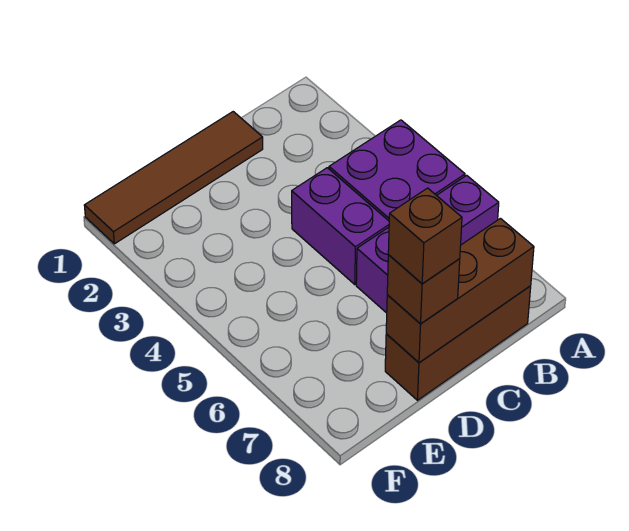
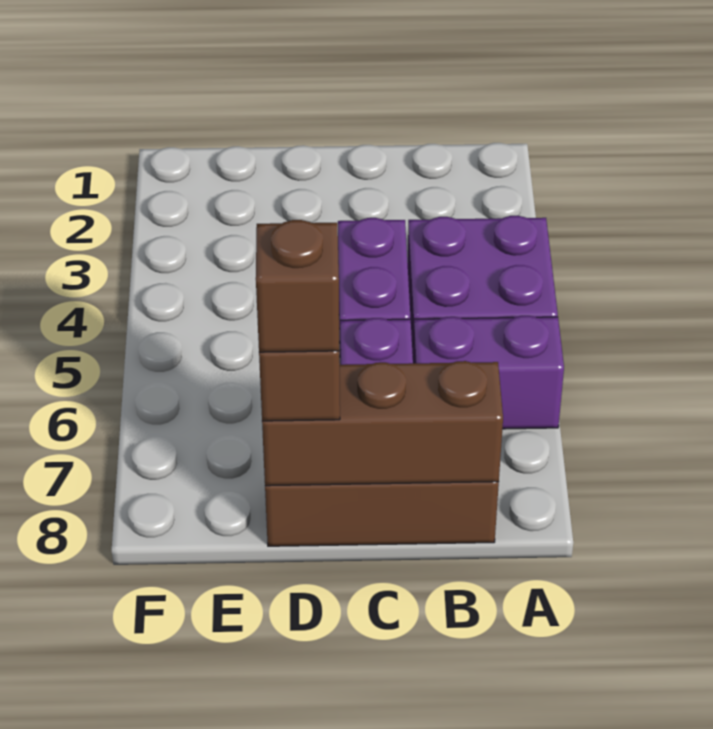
brown 1x4 tile [84,112,263,244] -> none

